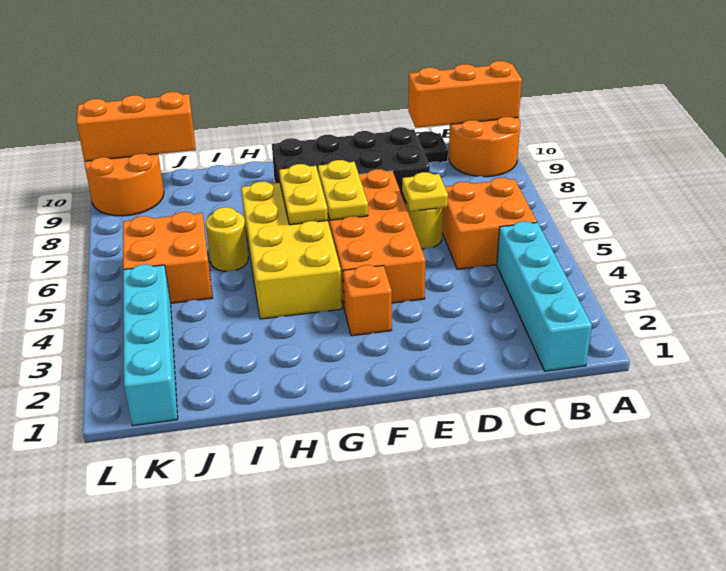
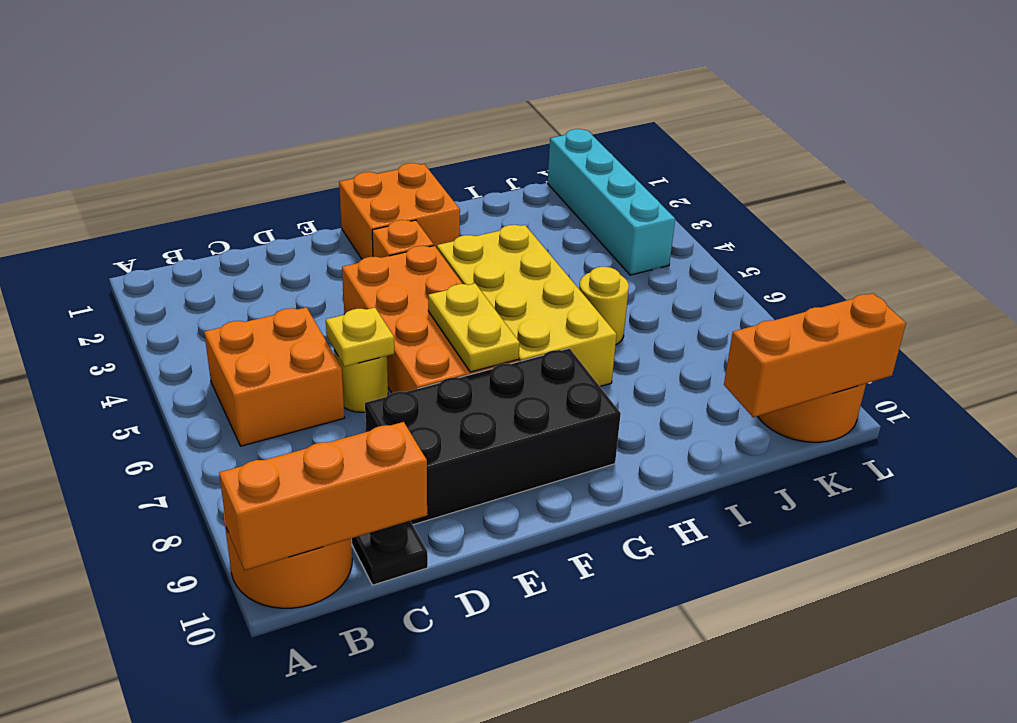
cyan 1x4 brick [497,221,592,371] -> none
yellow 1x2 plate [279,164,328,225] -> none
orange 2x2 brick [123,212,212,303] -> orange 2x2 brick moved to [339,163,460,259]

